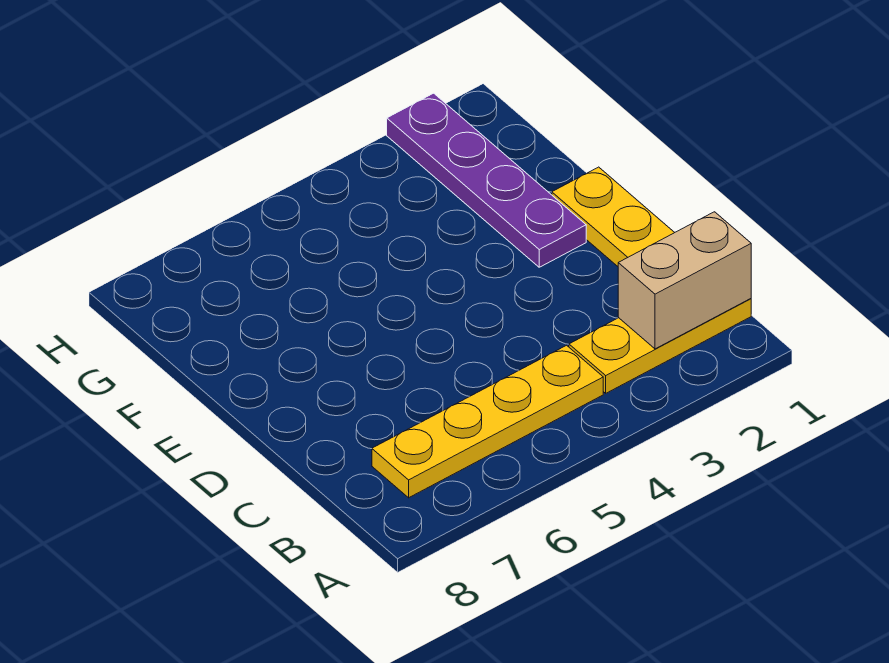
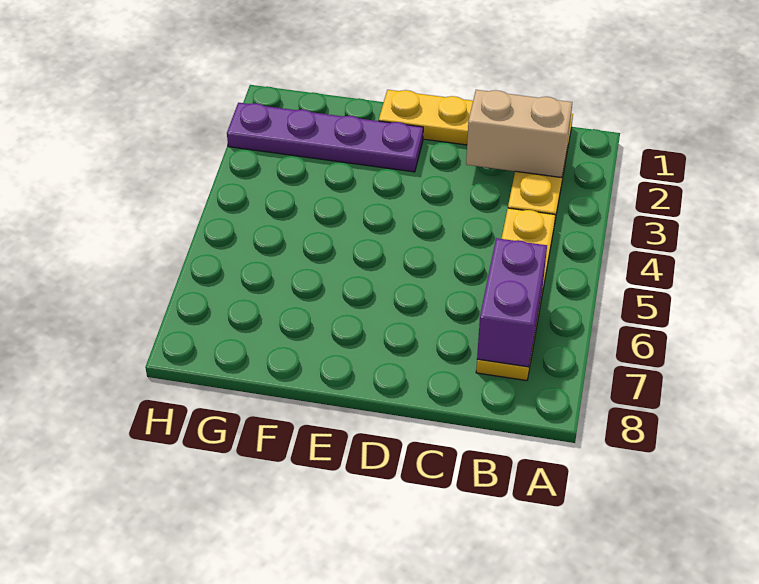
tan 1x2 brick [618,212,751,349] -> tan 1x2 brick turned to [466,90,572,178]
none -> purple 1x2 brick [477,238,547,367]

